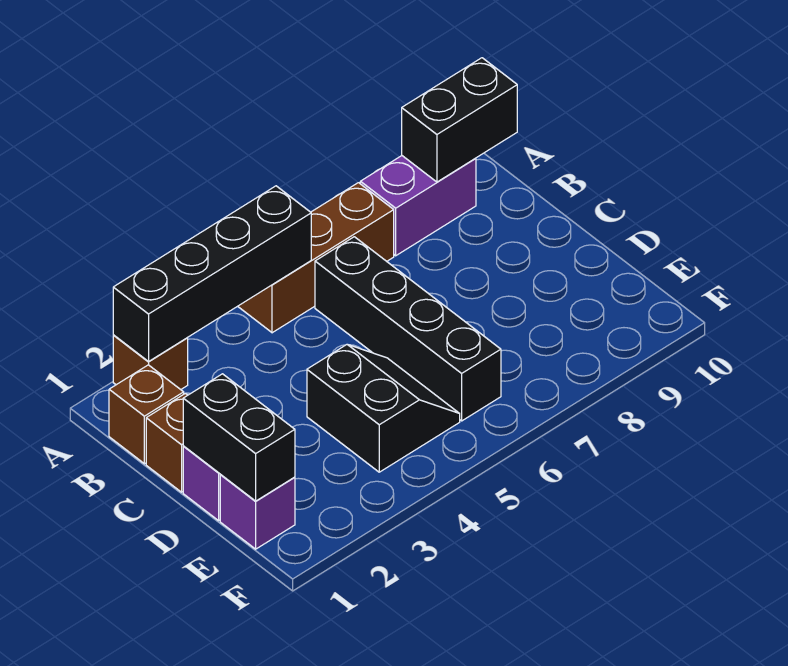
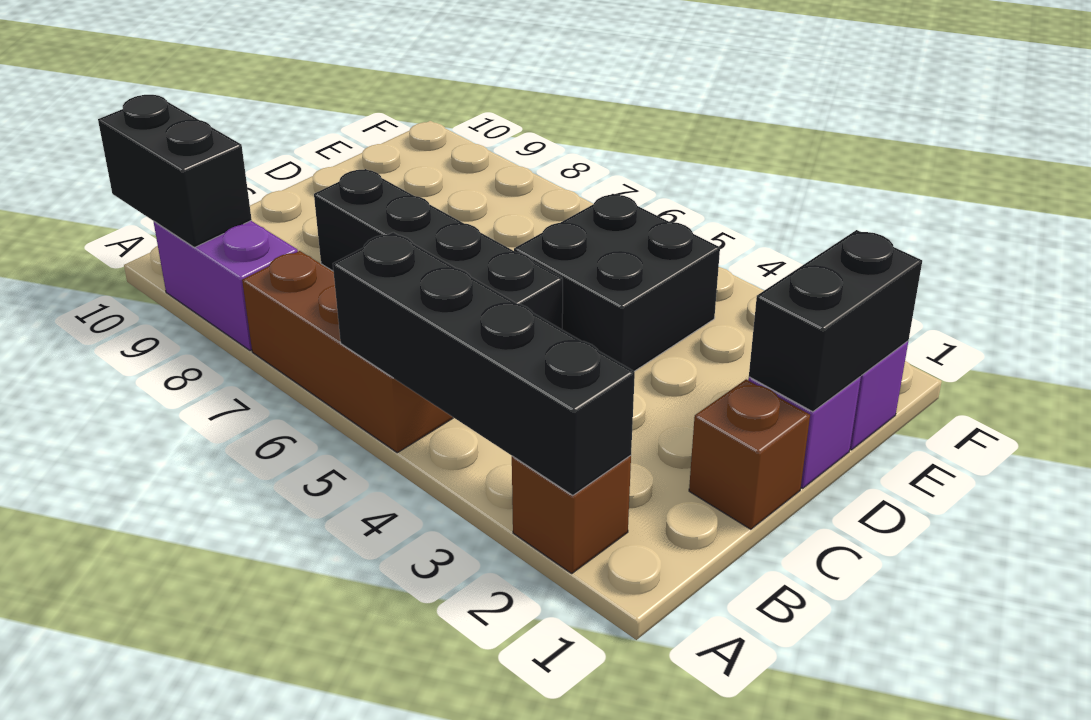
brown 1x1 brick [109,365,184,464] -> none
black 1x4 brick [315,237,501,421] -> black 1x4 brick turned to [314,169,563,329]
black 2x2 slope [307,345,460,472] -> black 2x2 brick [514,194,720,371]

